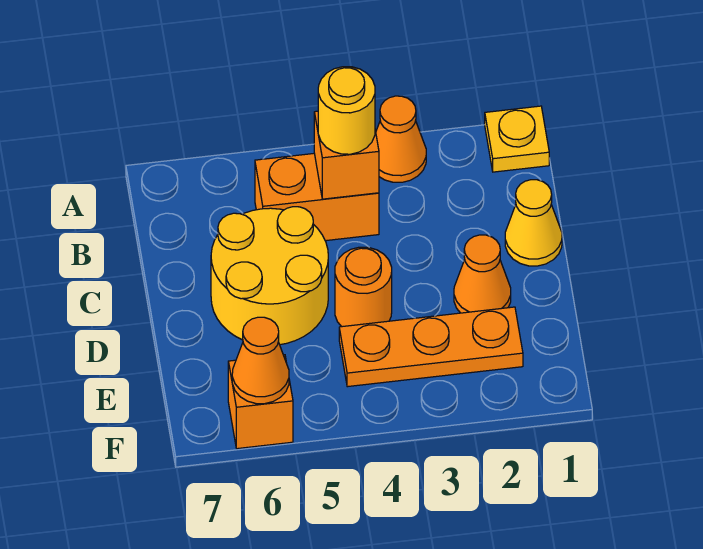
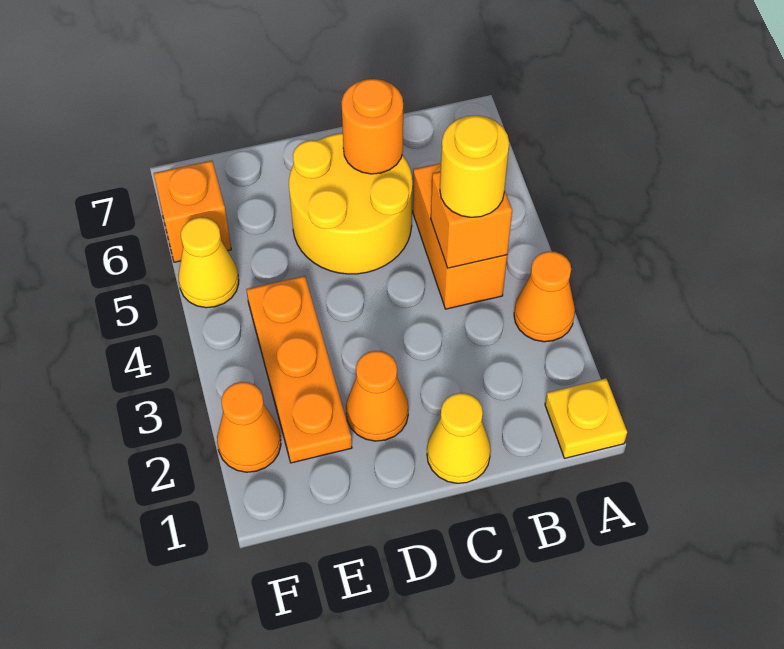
orange 1x1 round brick [335,247,392,327] -> orange 1x1 round brick moved to [342,79,403,174]
none -> yellow 1x1 cone [178,217,239,308]
orange 1x1 cone [232,317,289,404] -> orange 1x1 cone moved to [217,382,281,472]

